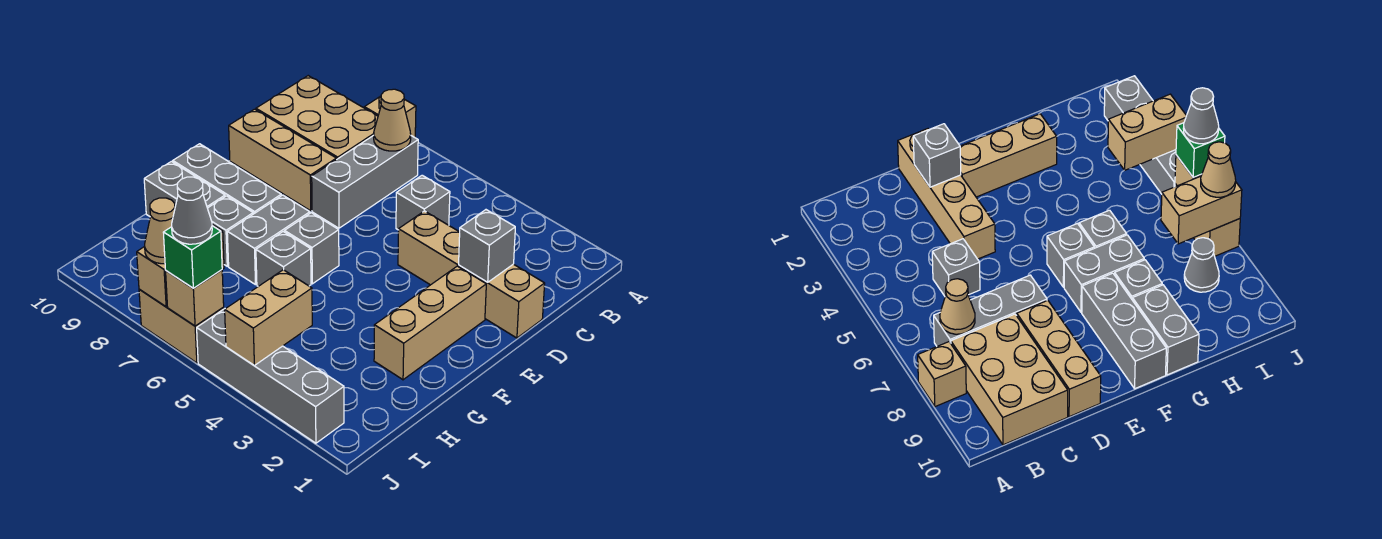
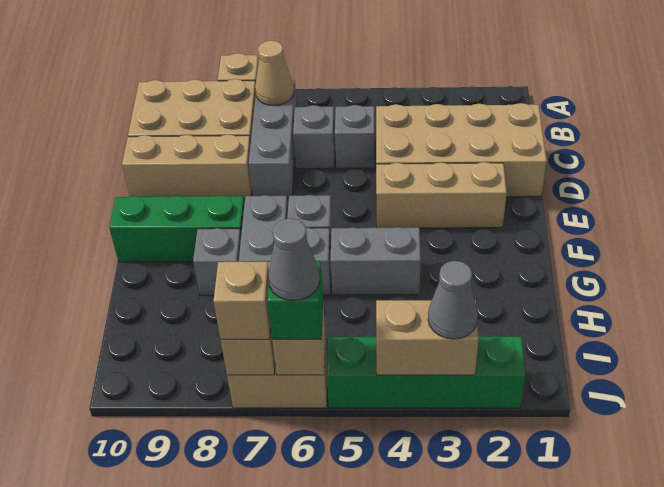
tan 1x4 brick [398,211,545,338] -> tan 2x4 brick [376,103,547,197]
grey 1x1 brick [459,210,515,282] -> grey 1x1 brick moved to [293,105,335,169]
tan 1x3 brick [374,266,486,380] -> tan 1x3 brick turned to [376,162,507,228]
grey 1x3 brick [173,144,281,214] -> green 1x3 brick [109,195,244,262]
grey 1x2 brick [144,161,225,216] -> grey 1x2 brick moved to [330,227,421,295]
tan 1x2 brick [225,270,312,365] -> tan 1x2 brick turned to [376,300,479,375]
grey 1x1 cone [1184,238,1219,292] -> grey 1x1 cone moved to [428,261,478,339]
grey 1x4 brick [197,309,344,443] -> green 1x4 brick [327,337,526,408]
tan 1x1 cone [145,198,175,264] -> tan 1x1 brick [214,262,271,339]

